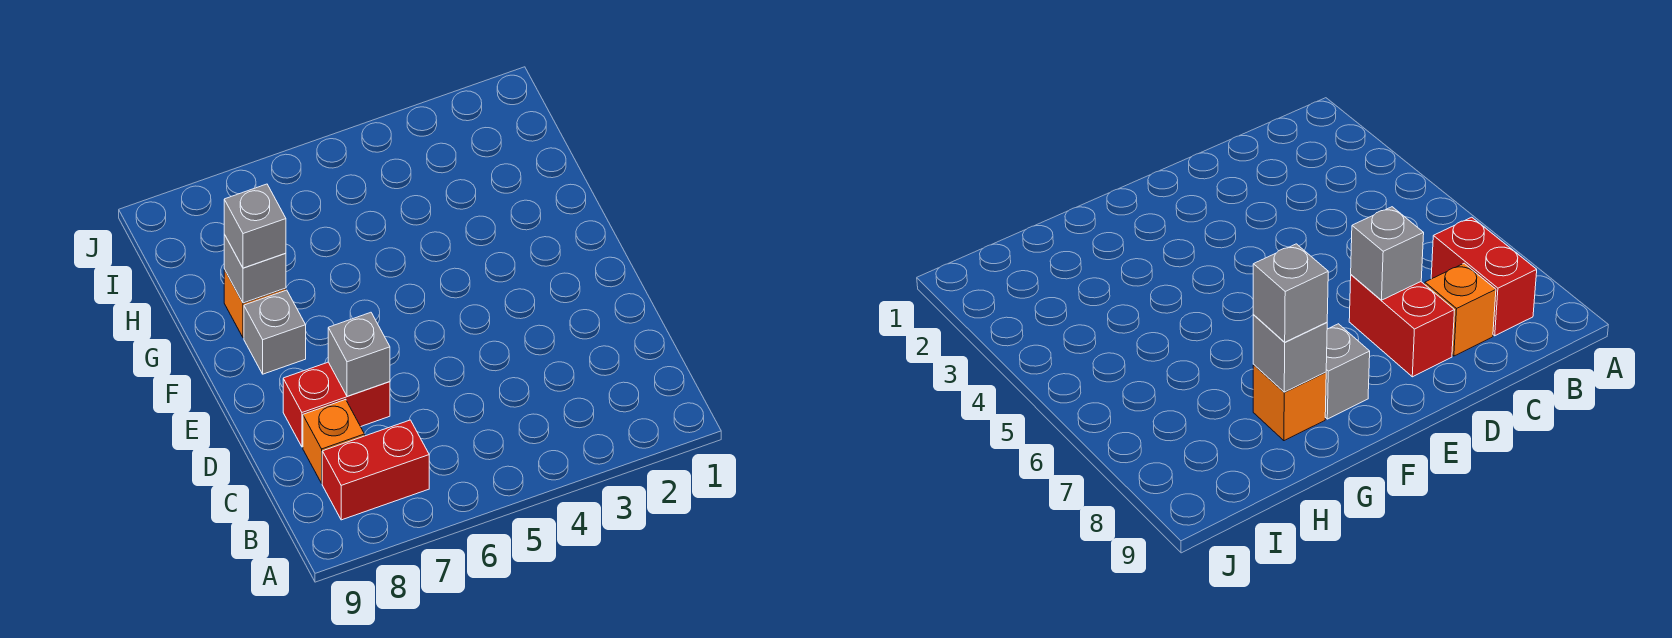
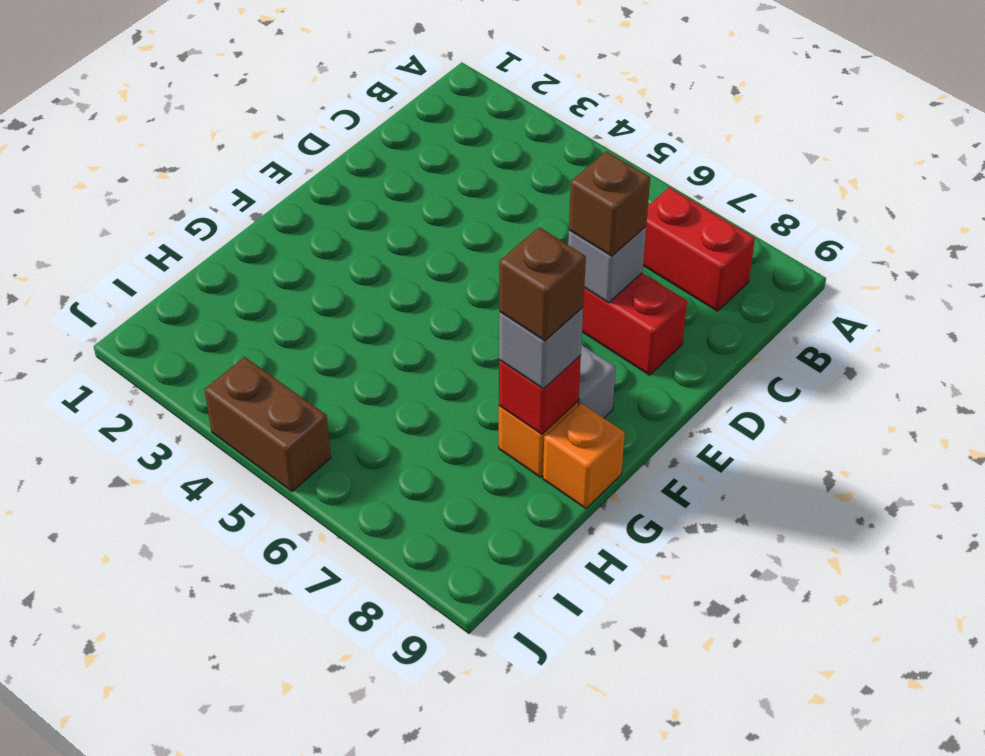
orange 1x1 brick [303,399,365,483] -> orange 1x1 brick moved to [543,403,625,509]
none -> brown 1x1 brick [569,151,650,256]
grey 1x1 brick [224,235,286,303] -> red 1x1 brick [499,356,581,434]
none -> brown 1x1 brick [499,227,586,341]
none -> brown 1x2 brick [205,357,331,491]

